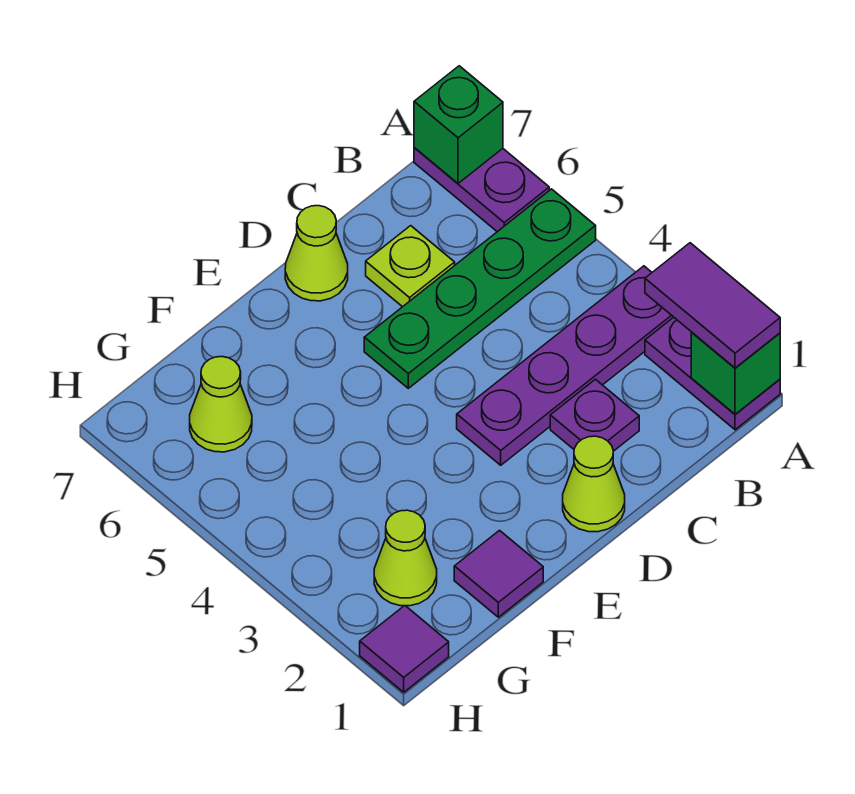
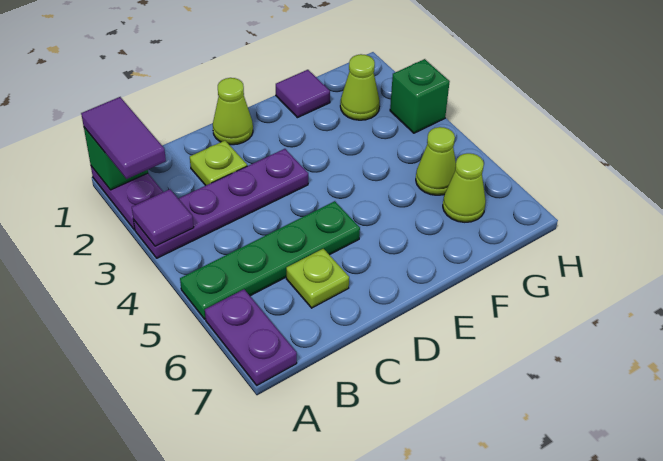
green 1x1 brick [414,66,503,183] -> green 1x1 brick moved to [390,59,450,133]
purple 1x1 plate [550,379,639,451] -> lime 1x1 plate [190,141,247,186]
lime 1x1 cone [285,206,348,301] -> lime 1x1 cone moved to [416,127,456,195]
purple 1x1 tile [360,606,449,692] -> purple 1x1 tile moved to [132,189,194,246]

